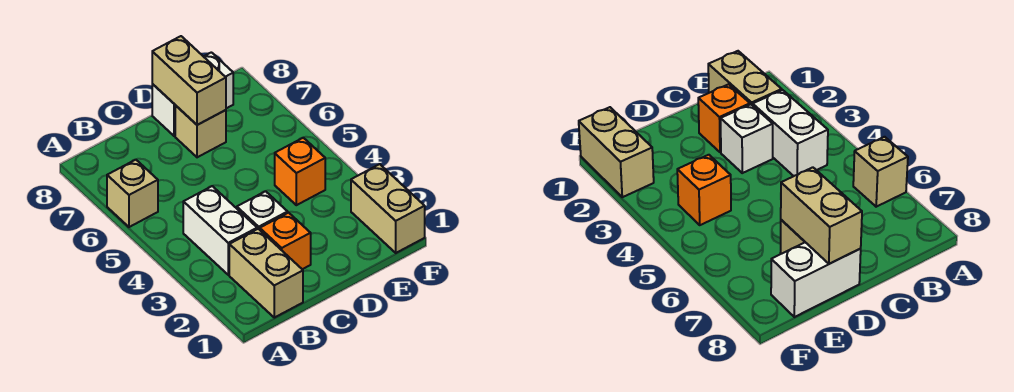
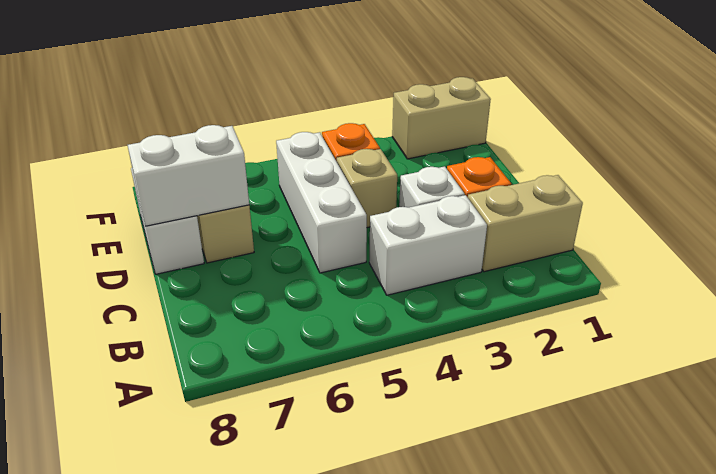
tan 1x1 brick [107,160,158,227] -> tan 1x1 brick moved to [337,149,397,228]
none -> white 1x3 brick [276,132,367,273]
tan 1x2 brick [152,36,226,125] -> white 1x2 brick [128,125,249,226]

